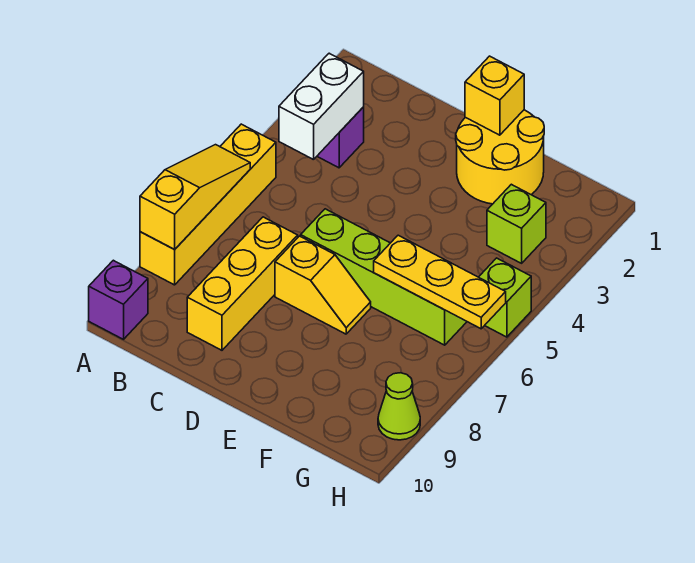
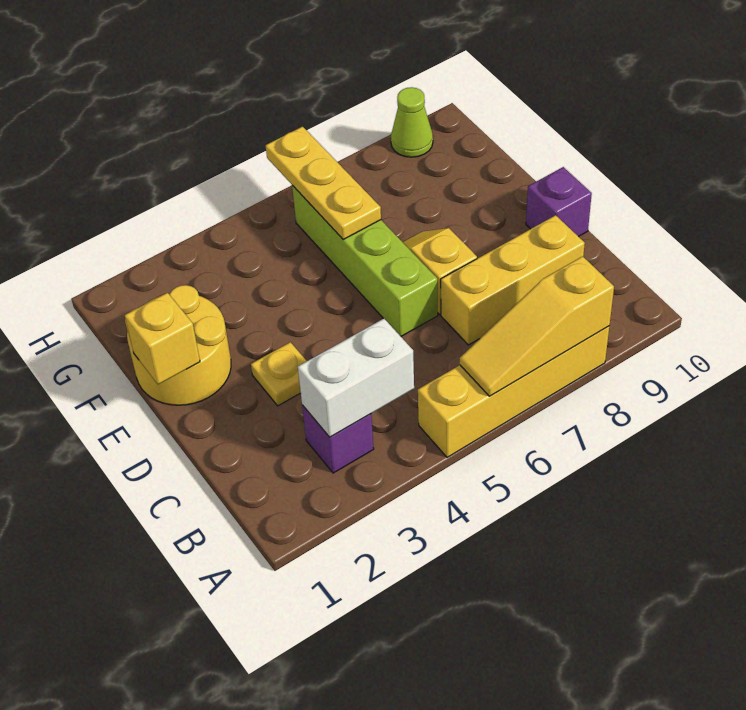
purple 1x1 brick [89,260,148,339] -> purple 1x1 brick moved to [526,167,592,237]
none -> yellow 1x1 plate [251,342,306,406]
lime 1x1 brick [487,184,546,263] -> none
lime 1x1 brick [479,258,531,337] -> none

